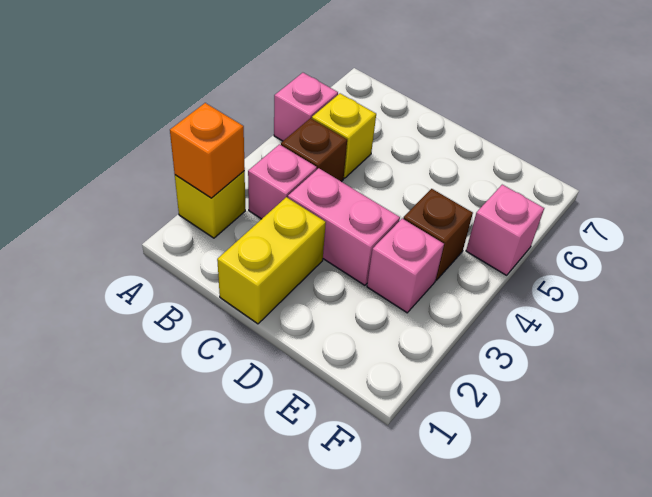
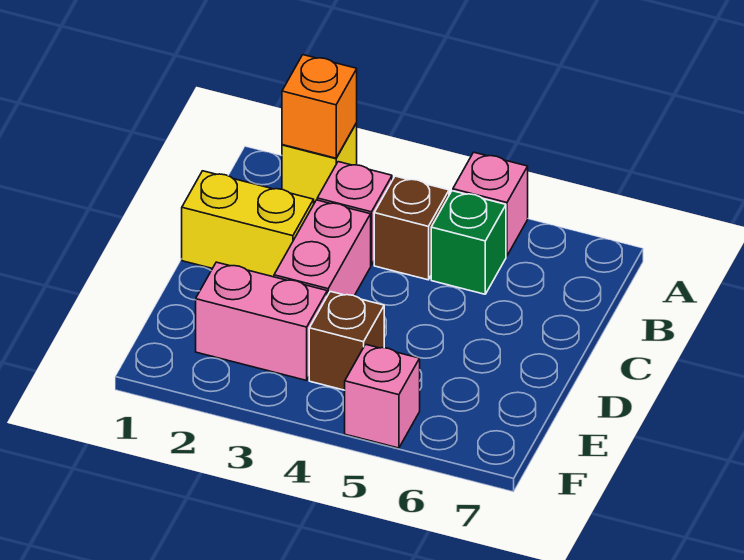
yellow 1x1 brick [312,93,376,178] -> green 1x1 brick [431,191,506,294]
pink 1x1 brick [367,219,444,313] -> pink 1x2 brick [196,262,327,380]

